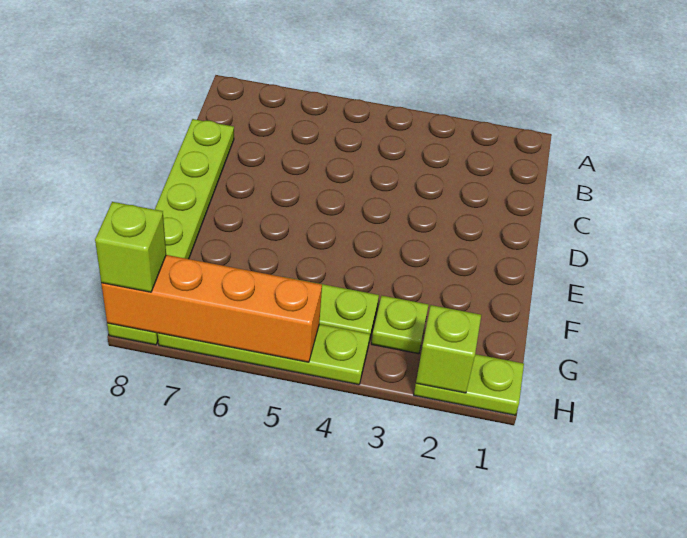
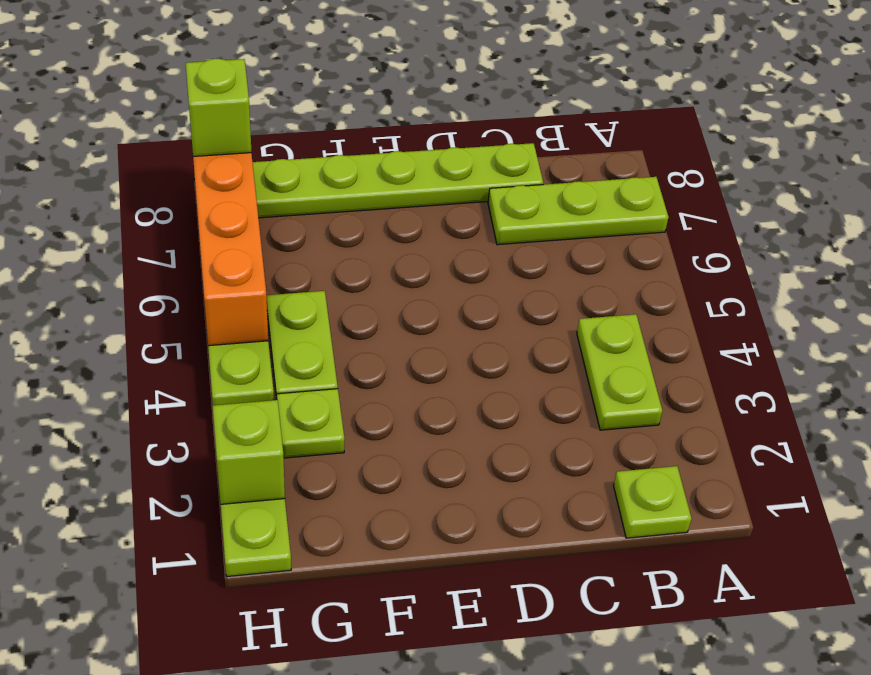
none -> lime 1x3 plate [488,177,669,245]
none -> lime 1x1 plate [613,466,692,538]
none -> lime 1x2 plate [577,314,662,430]

